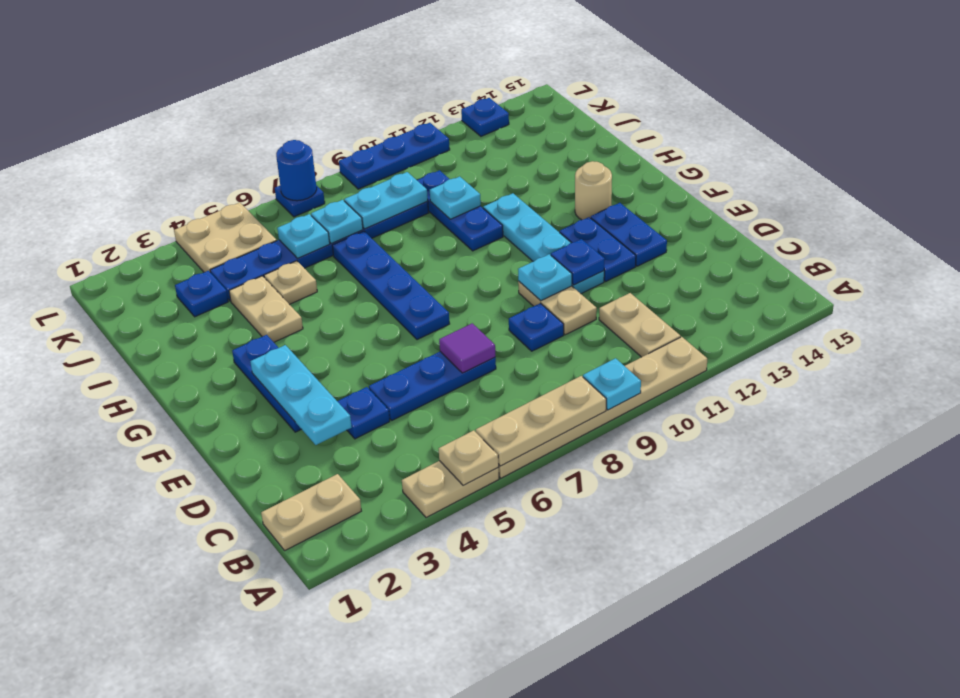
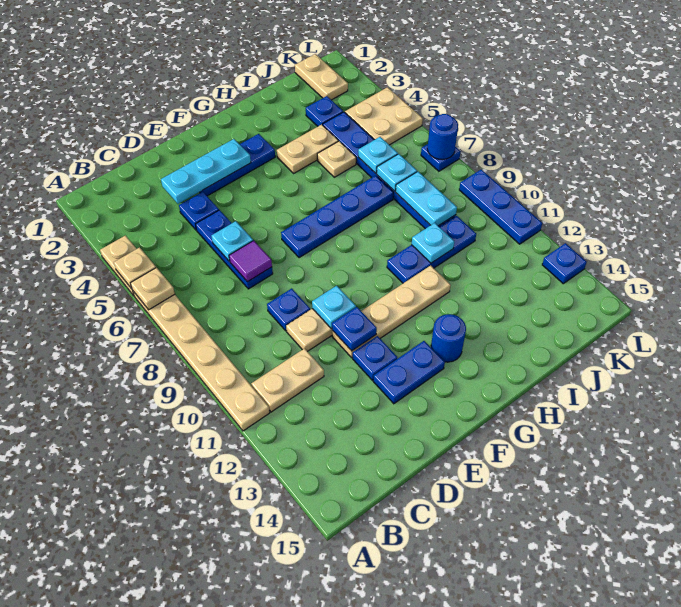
tan 1x3 plate [476,376,606,466] -> tan 1x1 plate [131,268,175,310]
cyan 1x1 plate [583,358,641,410] -> cyan 1x1 plate moved to [211,221,253,261]
tan 1x2 plate [261,474,361,550] -> tan 1x2 plate moved to [295,54,348,100]
cyan 1x4 plate [483,193,604,294] -> tan 1x4 plate [332,265,451,358]
blue 1x2 plate [560,217,636,281] -> blue 1x1 plate [353,336,397,380]
tan 1x1 round brick [575,161,612,220] -> blue 1x1 round brick [431,314,466,362]

